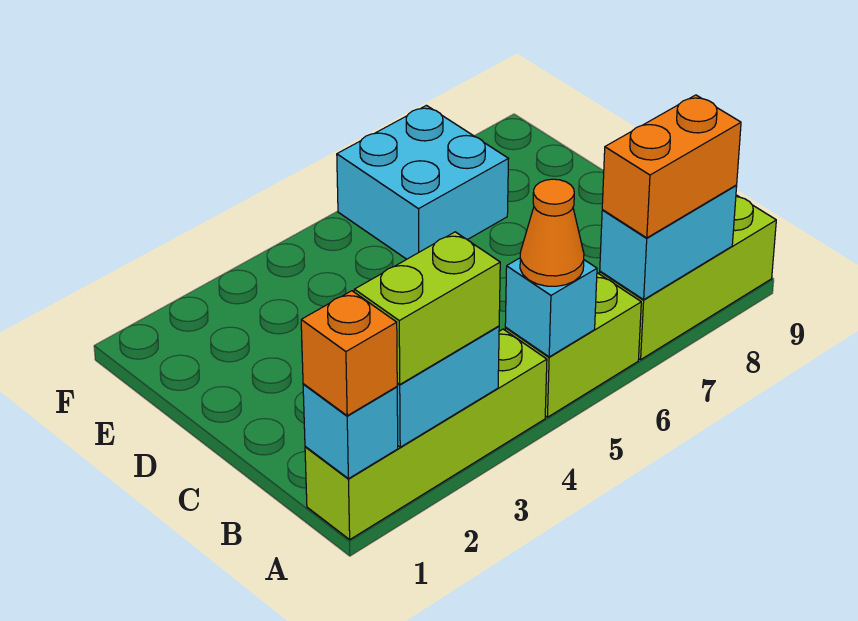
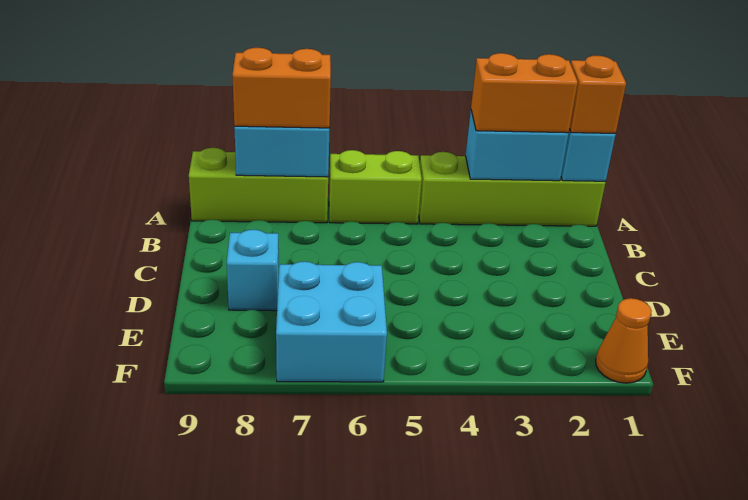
lime 1x2 brick [354,232,500,384] -> orange 1x2 brick [471,53,578,133]
cyan 1x1 brick [505,258,597,357] -> cyan 1x1 brick moved to [227,230,279,311]
orange 1x1 cone [520,179,584,286] -> orange 1x1 cone moved to [596,298,652,383]

